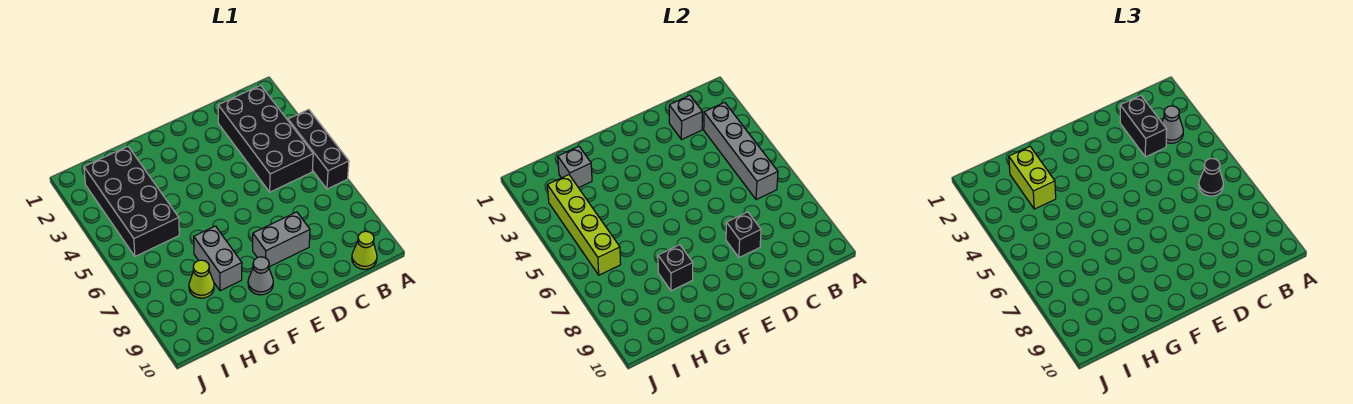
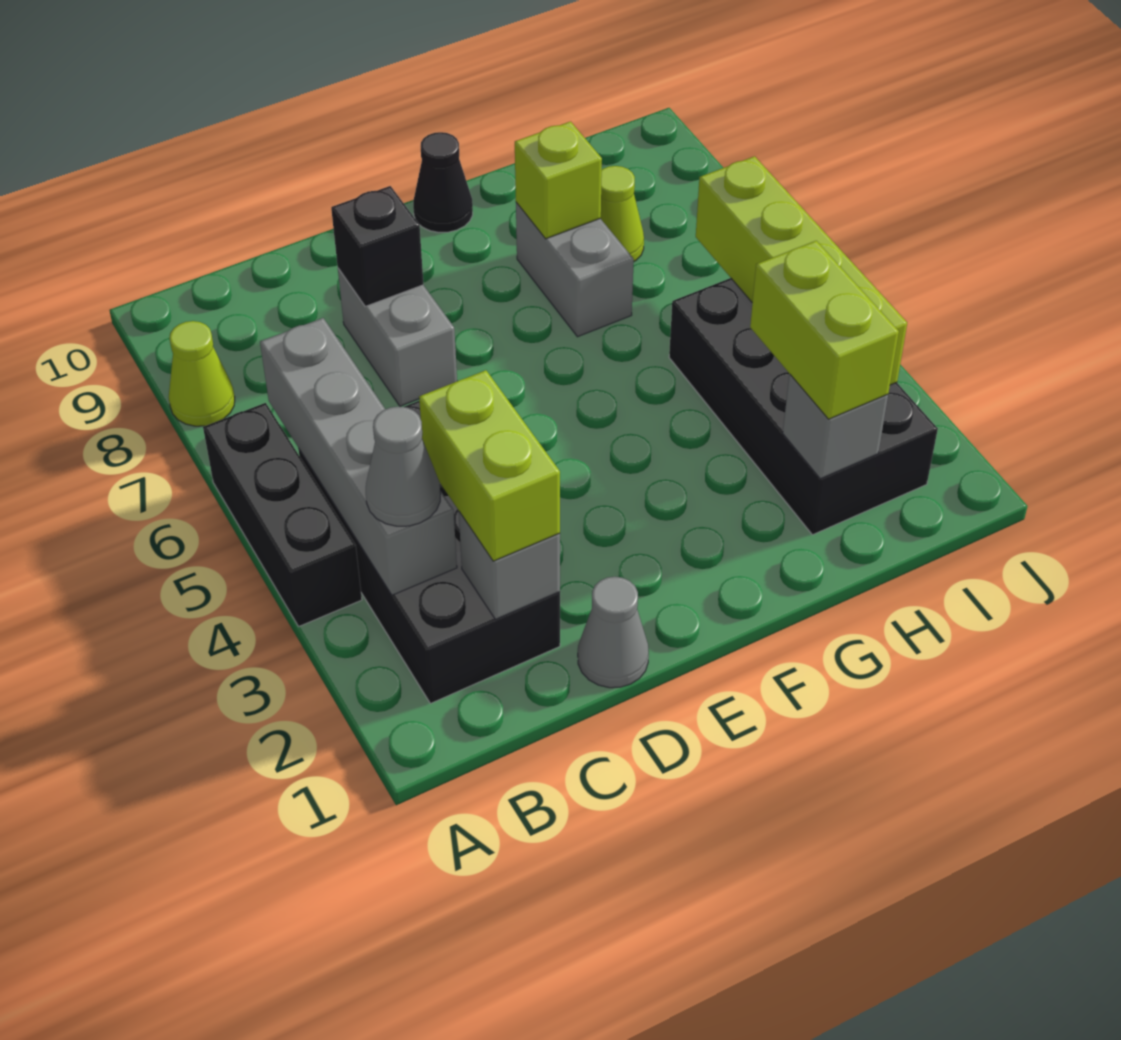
black 1x1 cone [1199,159,1223,196] -> black 1x1 cone moved to [413,132,473,232]
lime 1x1 cone [352,231,377,269] -> lime 1x1 cone moved to [169,321,235,426]
black 1x2 brick [1120,95,1167,157] -> lime 1x2 brick [419,370,560,561]
grey 1x2 brick [253,212,310,267] -> grey 1x2 brick turned to [338,269,457,407]
grey 1x1 cone [248,257,273,295] -> grey 1x1 cone moved to [578,577,649,688]
black 1x1 brick [658,245,693,291] -> lime 1x1 brick [515,122,602,239]

